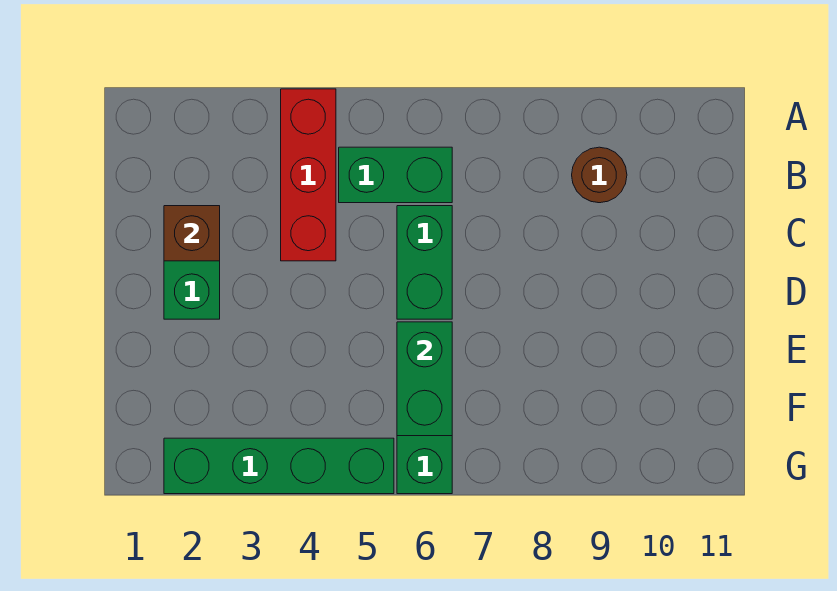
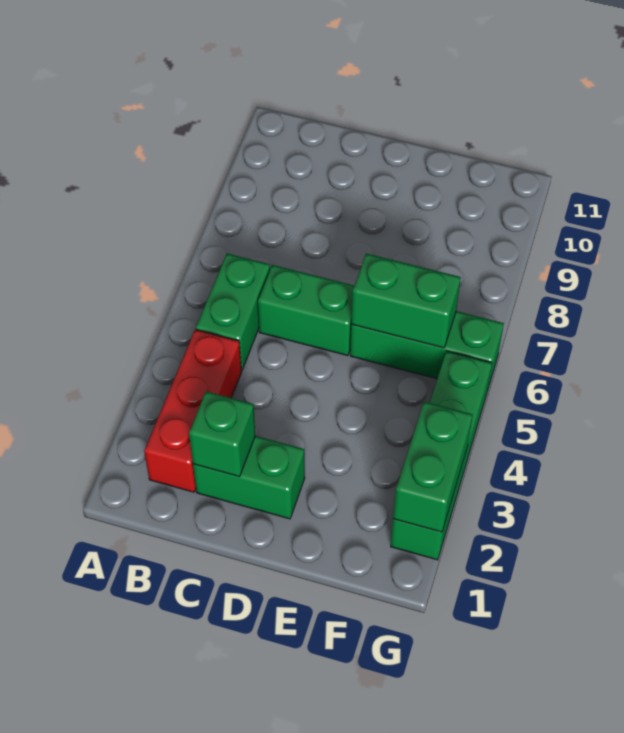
red 1x3 brick [281,89,336,261] -> red 1x3 brick turned to [144,330,242,492]
brown 1x1 round brick [572,147,627,203] -> none
brown 1x1 brick [164,206,220,261] -> green 1x1 brick [189,391,255,477]
none -> green 1x2 brick [393,402,473,532]

